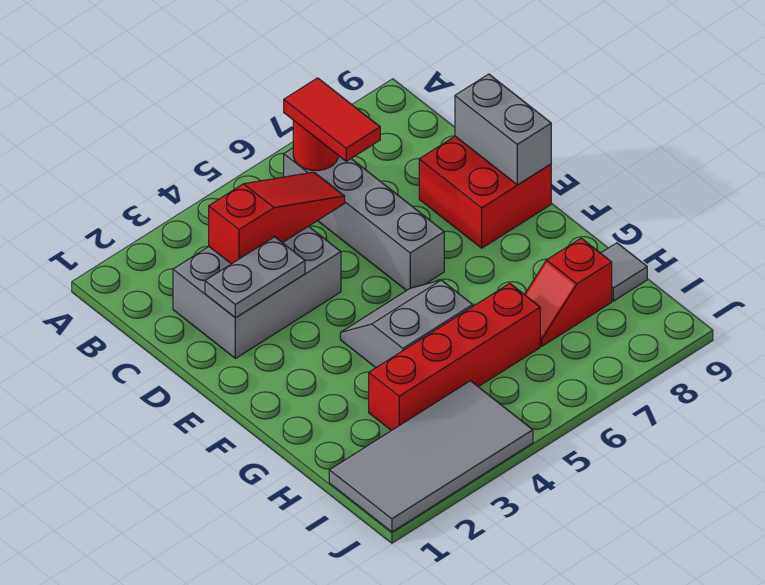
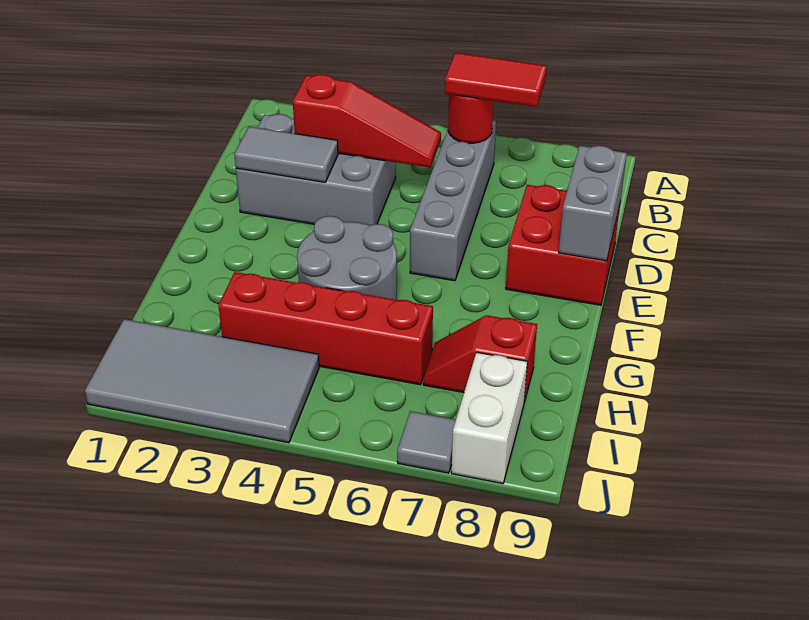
red 1x2 tile [284,78,380,161] -> red 1x2 tile turned to [445,53,546,107]
grey 1x2 plate [205,237,305,318] -> grey 1x2 tile [234,127,338,182]
grey 2x2 slope [340,280,473,368] -> grey 2x2 round brick [297,216,397,300]
grey 1x1 tile [601,243,647,301] -> grey 1x1 tile moved to [397,411,456,473]
none -> white 1x2 brick [451,352,527,484]

